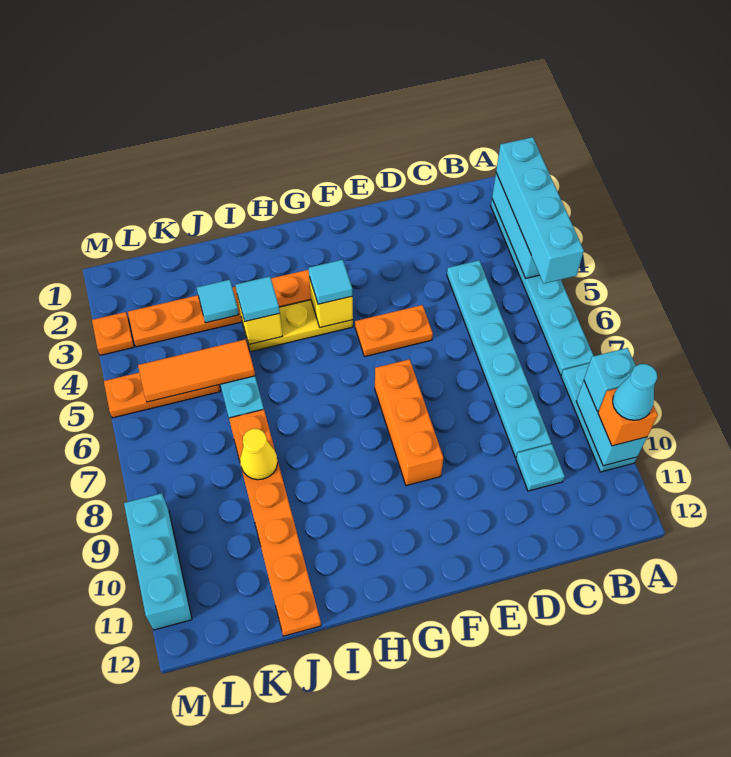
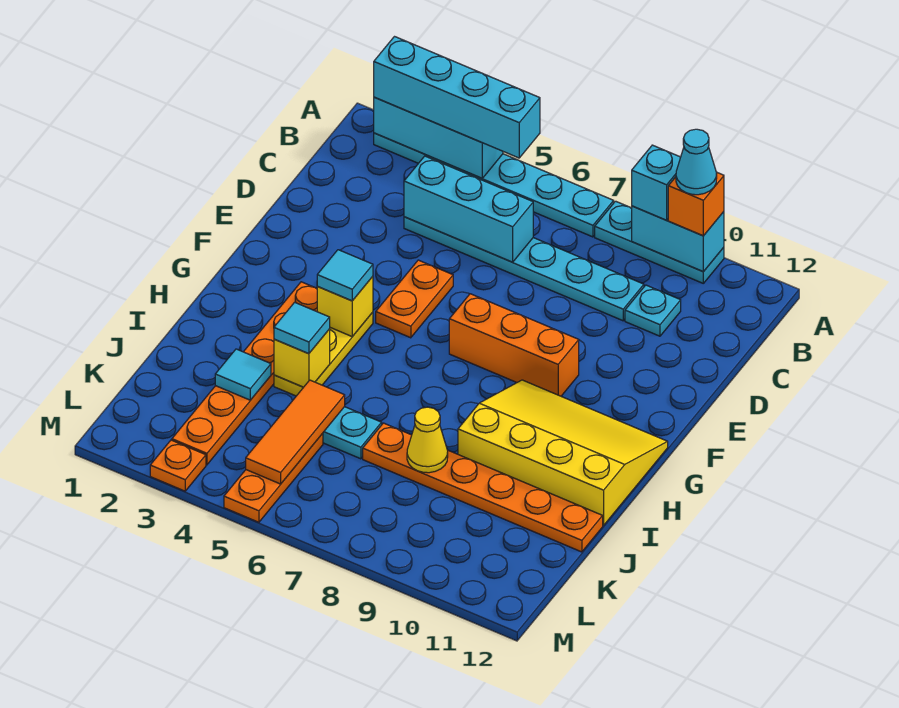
none -> yellow 3x4 slope [458,380,668,526]
cyan 1x3 brick [124,493,192,630] -> cyan 1x3 brick moved to [404,156,533,262]

